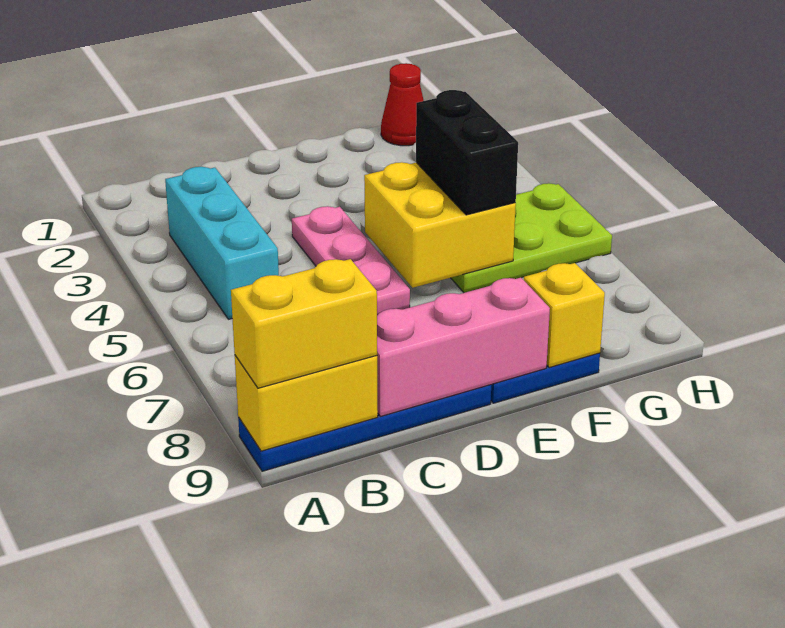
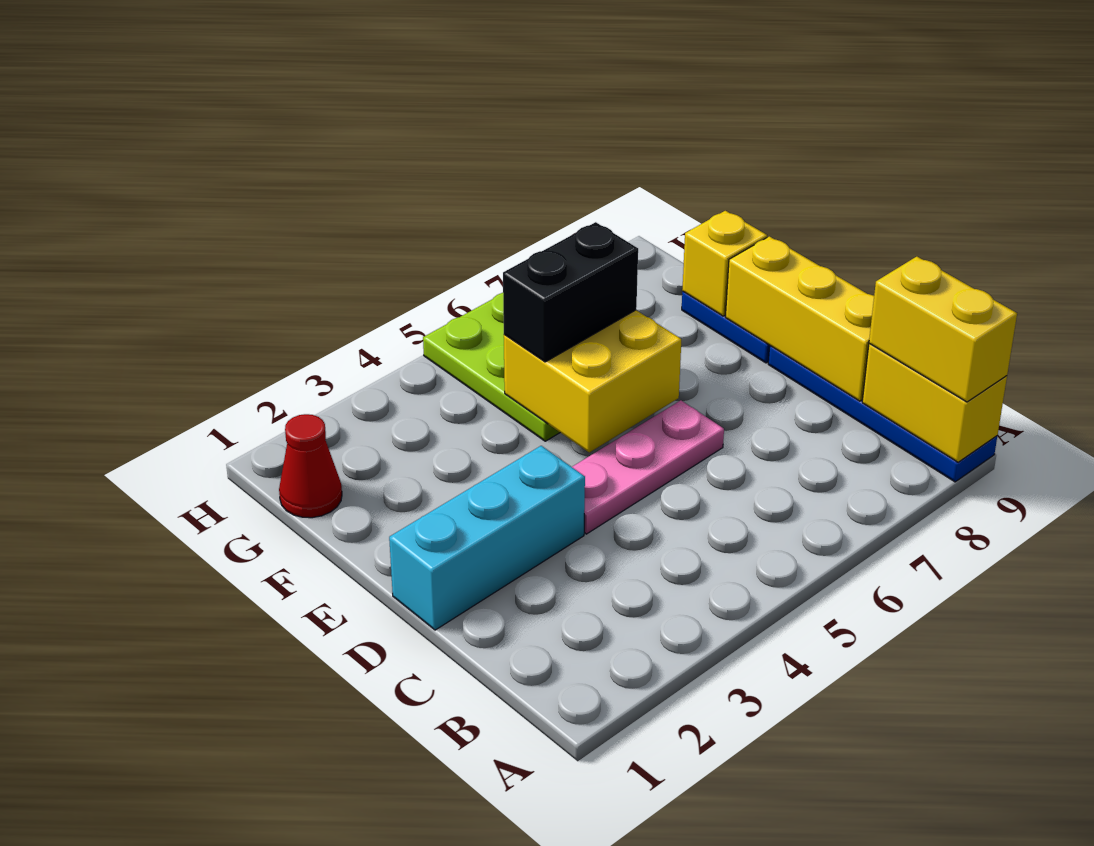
cyan 1x3 brick [165,167,279,319] -> cyan 1x3 brick moved to [389,446,585,630]
pink 1x3 brick [377,278,550,417] -> yellow 1x3 brick [725,236,874,401]

